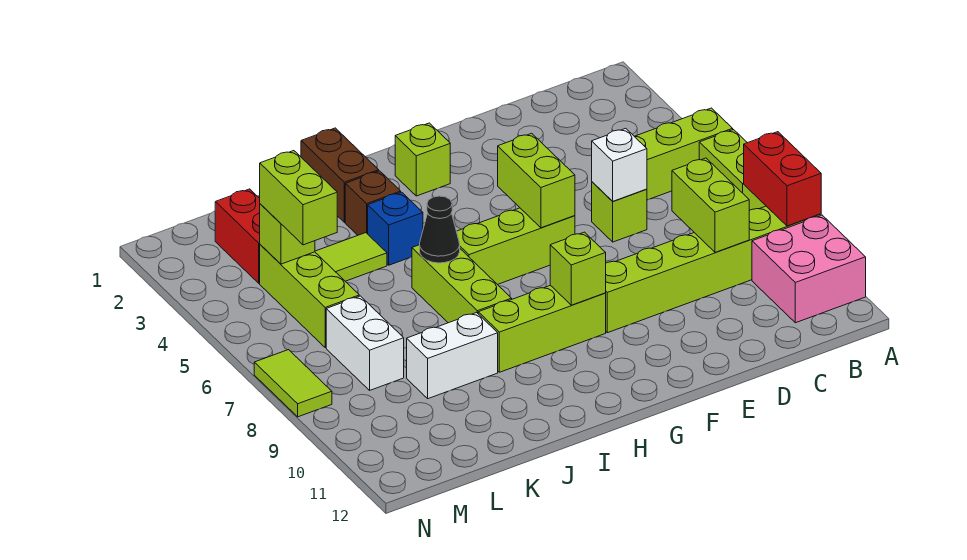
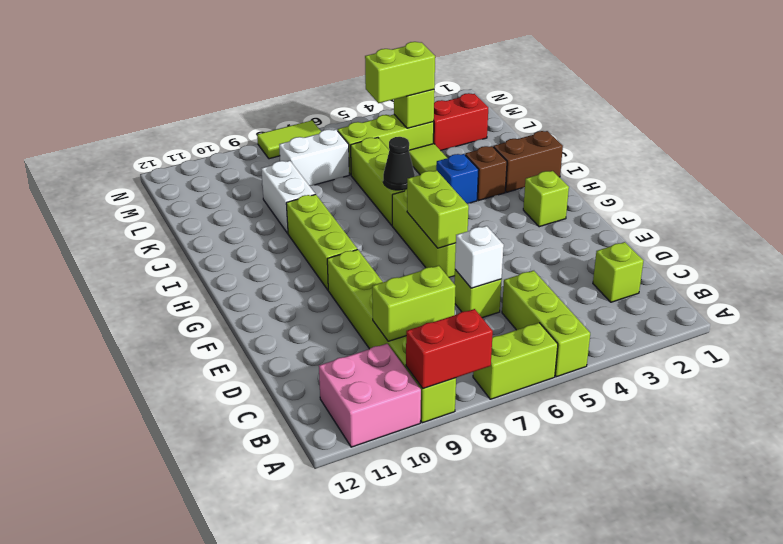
lime 1x2 brick [498,133,575,228] -> lime 1x2 brick turned to [407,170,469,248]
lime 1x1 brick [550,232,606,305] -> lime 1x1 brick moved to [593,242,643,302]
lime 1x3 brick [412,245,512,323] -> lime 1x3 brick turned to [351,138,406,225]

